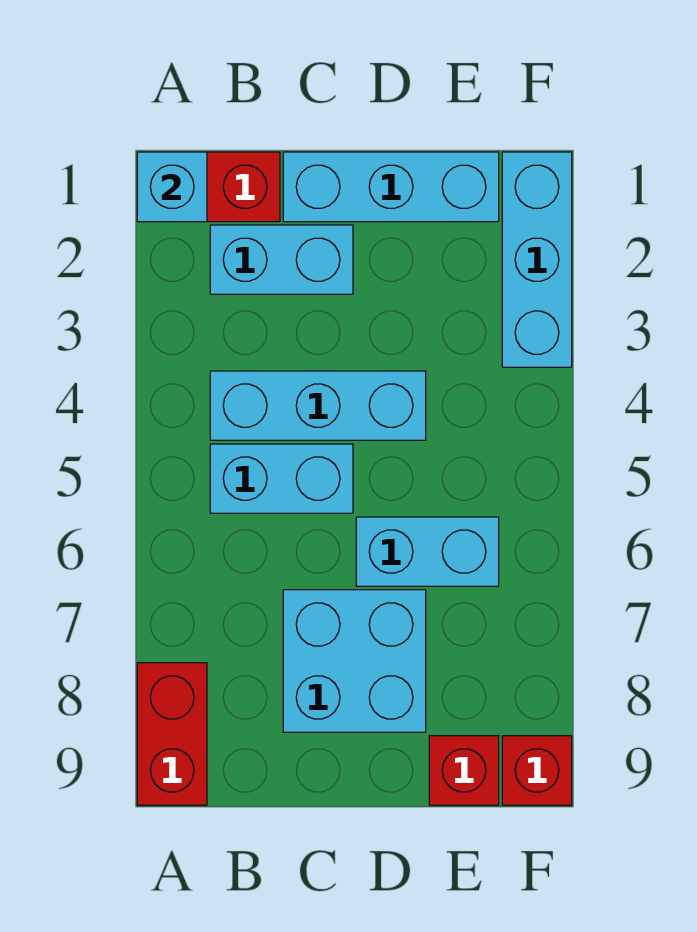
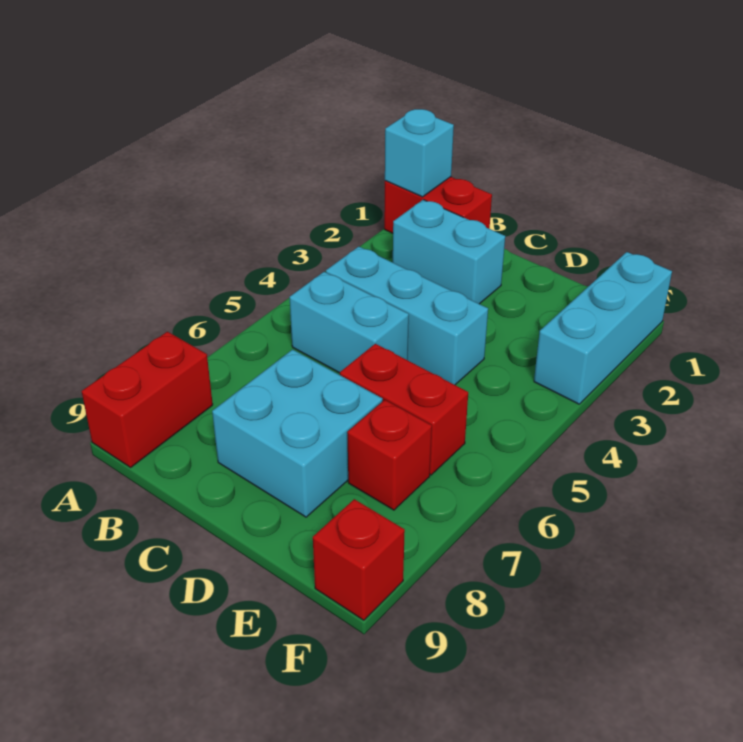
cyan 1x3 brick [283,152,499,222] -> none
cyan 1x2 brick [356,517,499,586] -> red 1x2 brick [340,344,468,475]
red 1x1 brick [429,736,499,805] -> red 1x1 brick moved to [347,400,432,510]

